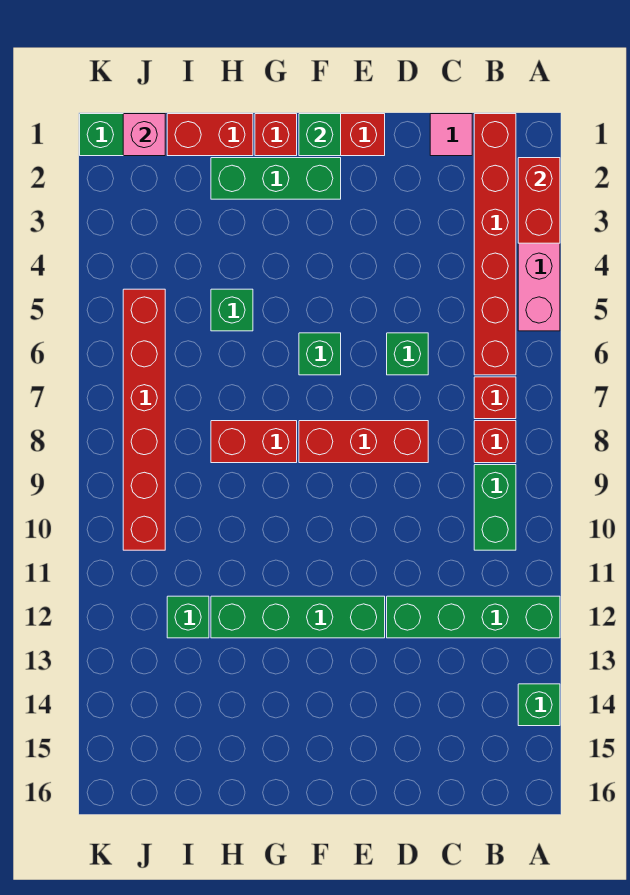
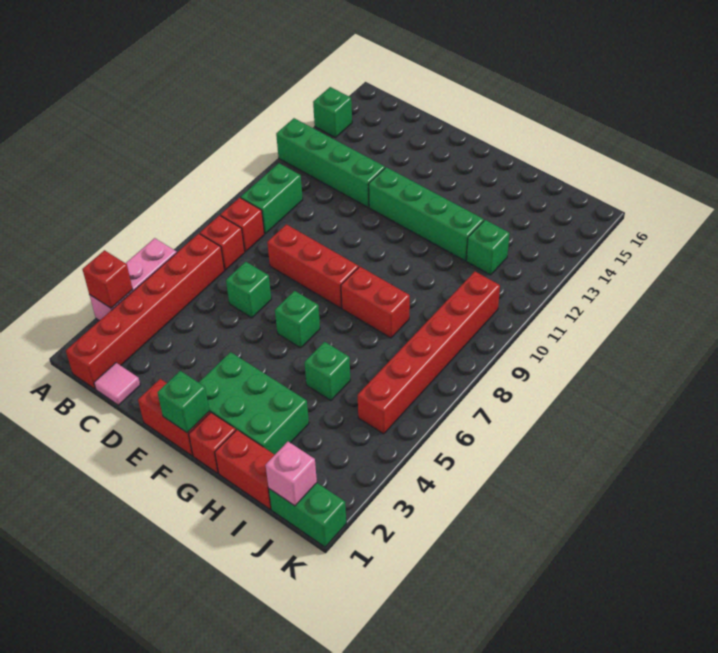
red 1x2 brick [518,158,560,243] -> red 1x1 brick [82,250,133,308]
green 1x3 brick [211,158,341,199] -> green 2x3 brick [199,352,309,455]

